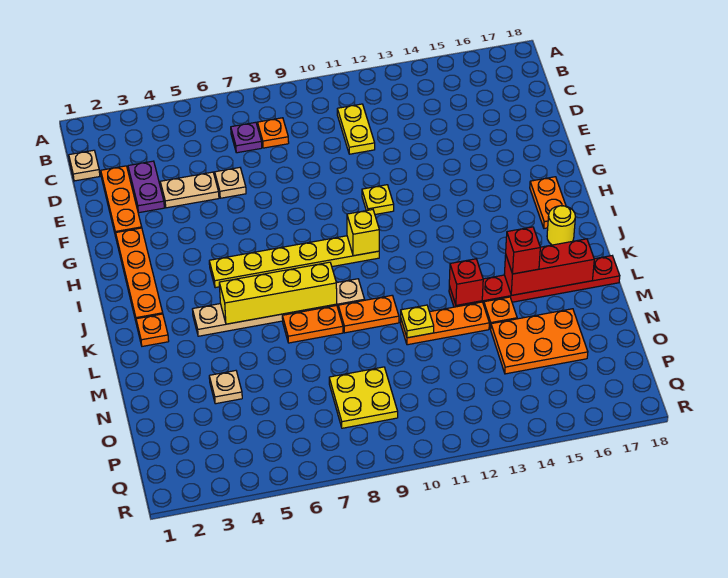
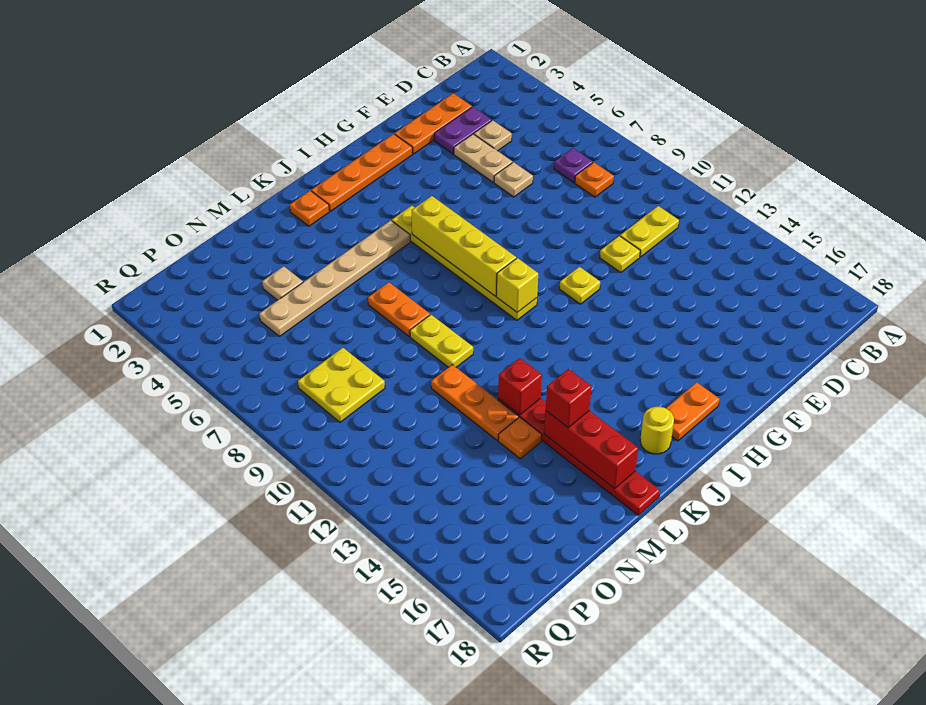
tan 1x1 plate [69,150,100,181] -> tan 1x1 plate moved to [474,120,512,151]
tan 1x6 plate [192,279,365,336] -> tan 1x6 plate turned to [260,220,410,336]
yellow 1x4 brick [219,262,337,324] -> yellow 1x4 brick moved to [412,196,516,296]
orange 1x2 plate [338,296,399,333] -> yellow 1x2 plate [410,315,473,367]
yellow 1x1 plate [401,305,434,338] -> yellow 1x1 plate moved to [600,236,640,272]
orange 2x3 plate [491,309,588,374] -> none

